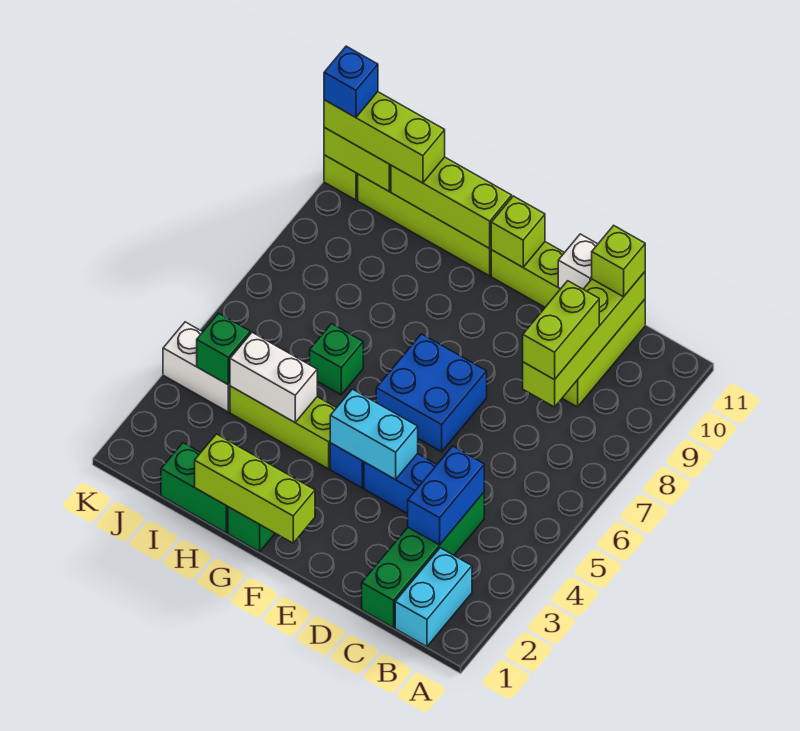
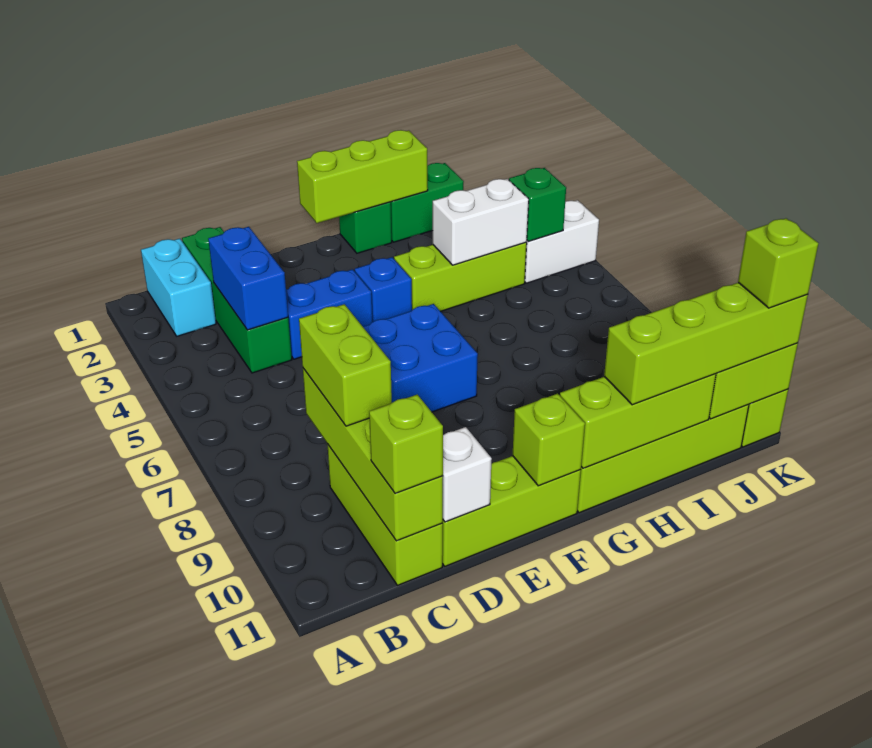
cyan 1x2 brick [330,389,418,480] -> none
green 1x1 brick [310,324,363,395] -> none
lime 1x3 brick [324,92,445,183] -> lime 1x4 brick [604,283,808,405]
blue 1x1 brick [324,46,378,117] -> lime 1x1 brick [738,218,818,308]

